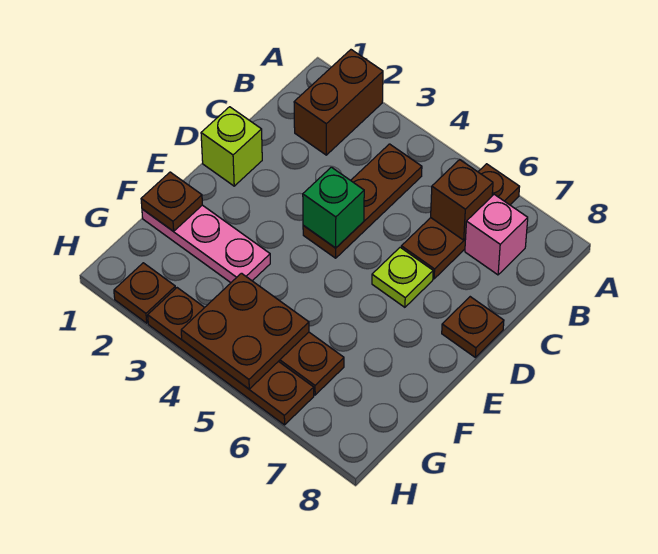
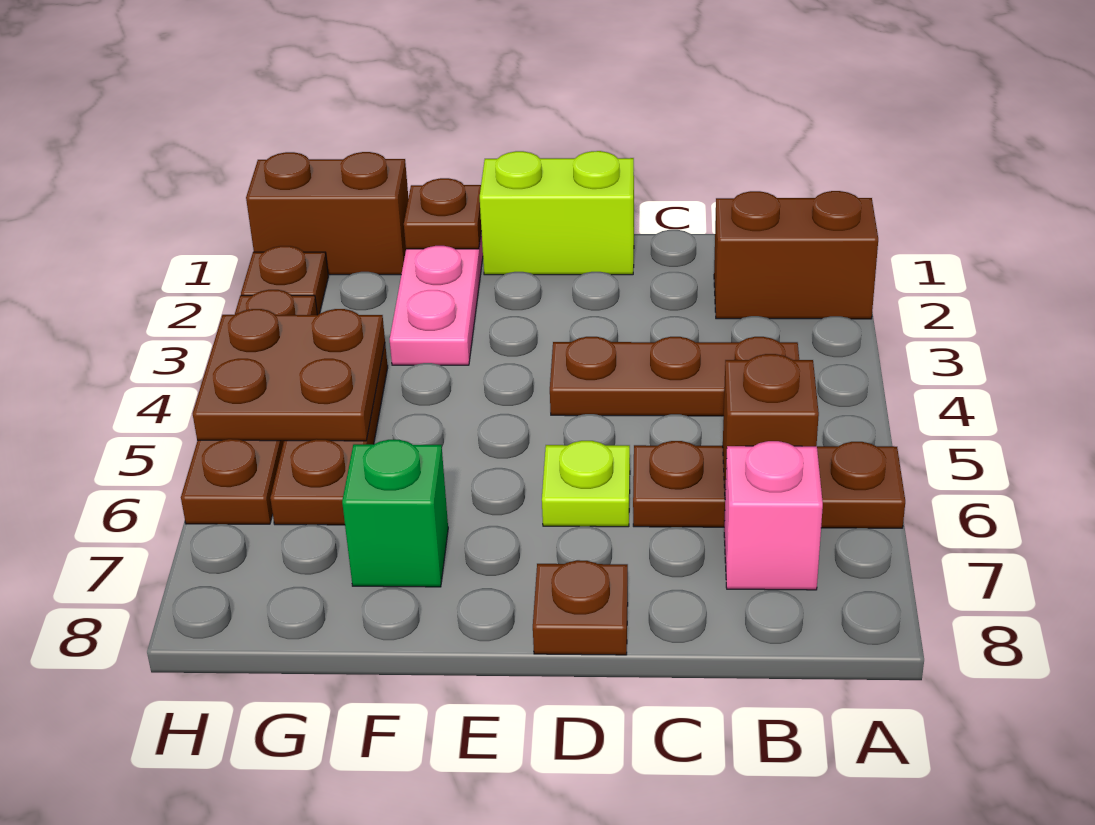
lime 1x1 brick [201,107,262,186] -> lime 1x2 brick [480,151,634,275]
green 1x1 brick [303,167,364,248] -> green 1x1 brick moved to [342,440,448,587]
none -> brown 1x2 brick [246,152,408,275]

